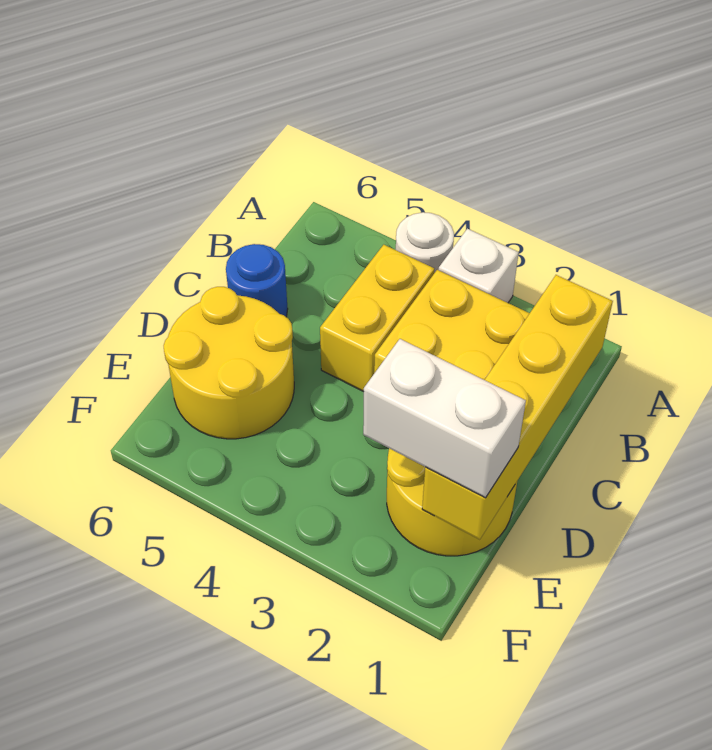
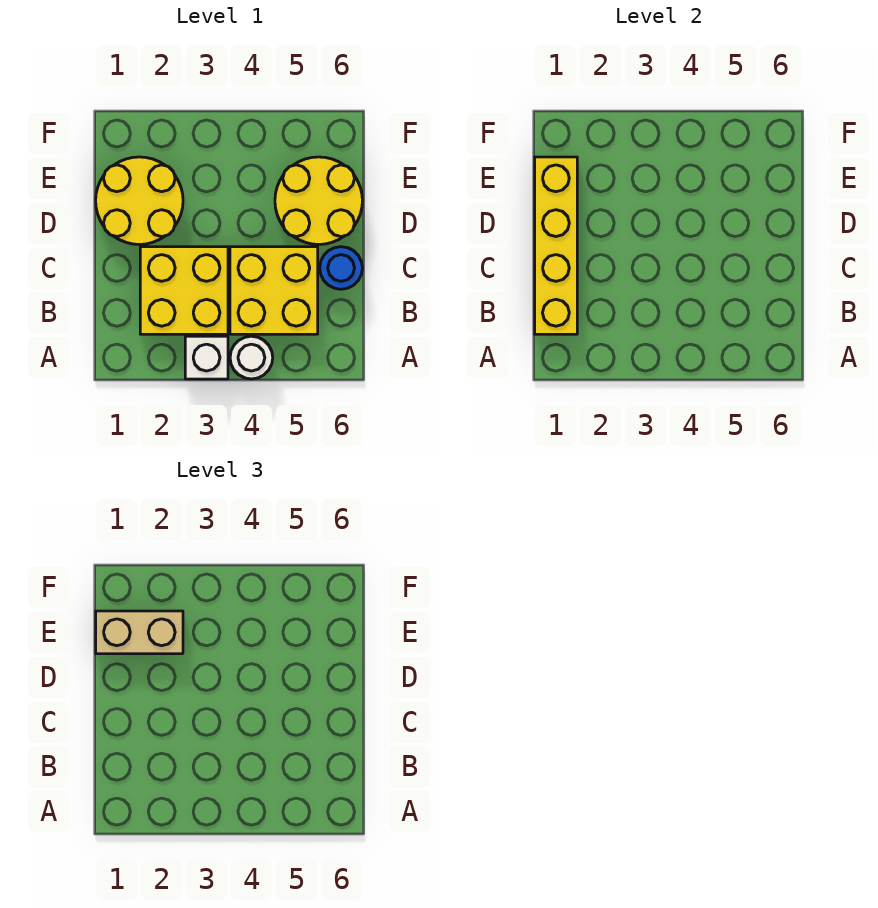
yellow 1x2 brick [320,245,434,392] -> yellow 2x2 brick [230,247,318,334]
white 1x2 brick [363,339,526,498] -> tan 1x2 brick [96,611,183,654]

